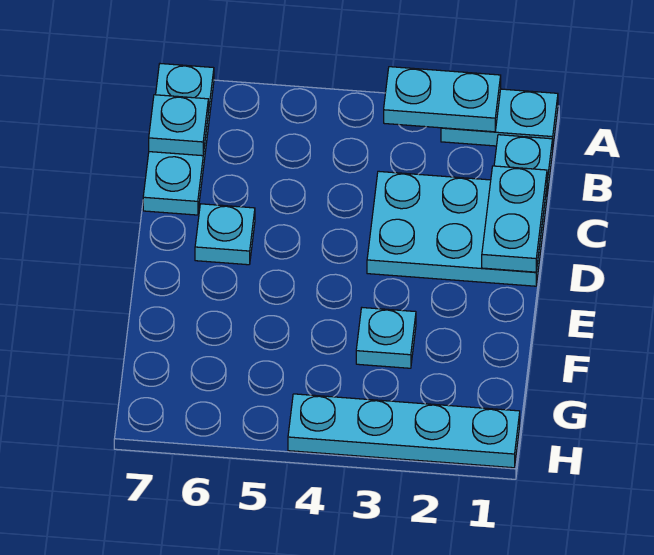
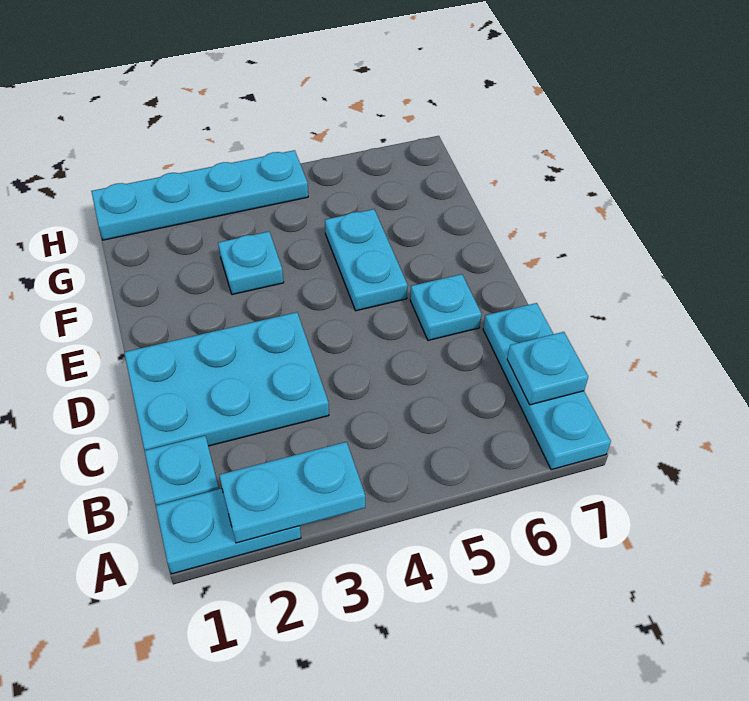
cyan 1x2 plate [482,166,547,272] -> cyan 1x2 plate moved to [325,209,408,311]

